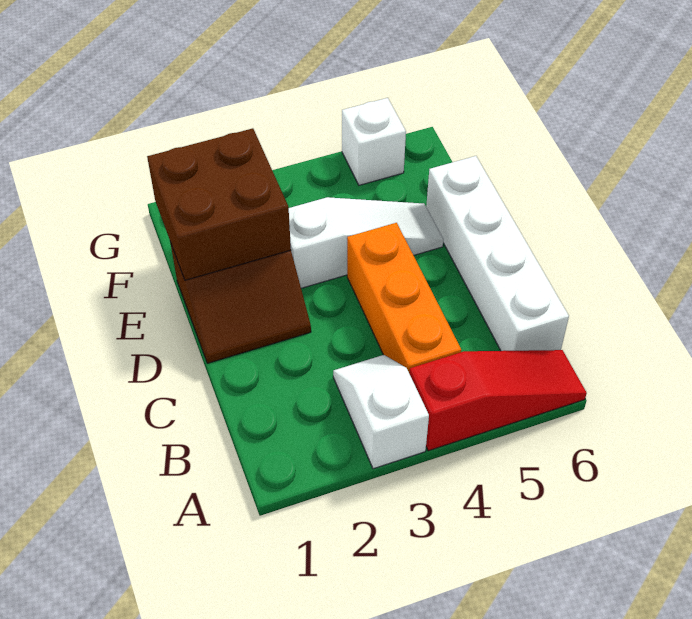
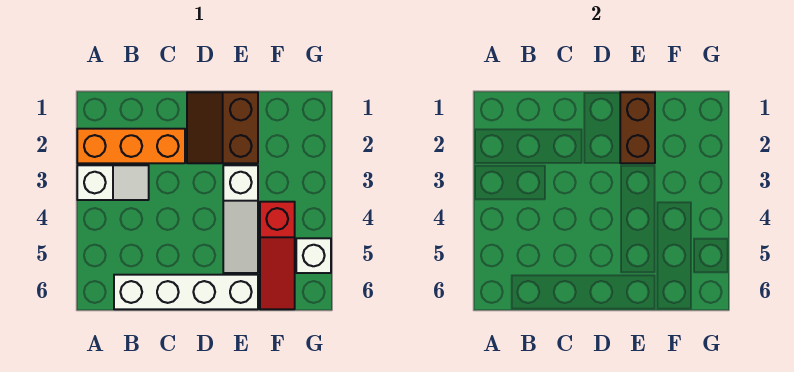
red 1x3 slope [409,350,587,451] -> red 1x3 slope moved to [260,202,295,309]
orange 1x3 brick [347,223,461,373] -> orange 1x3 brick moved to [77,129,185,163]
brown 2x2 brick [147,128,291,280] -> brown 1x2 brick [620,92,655,163]

